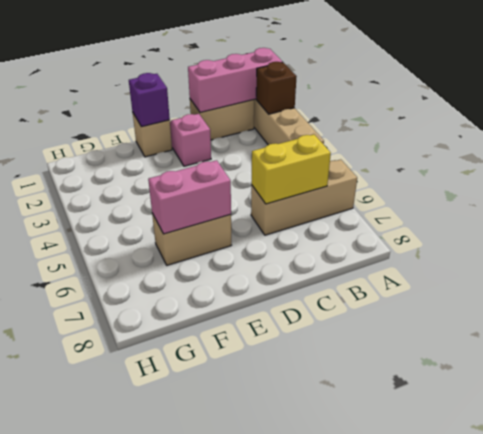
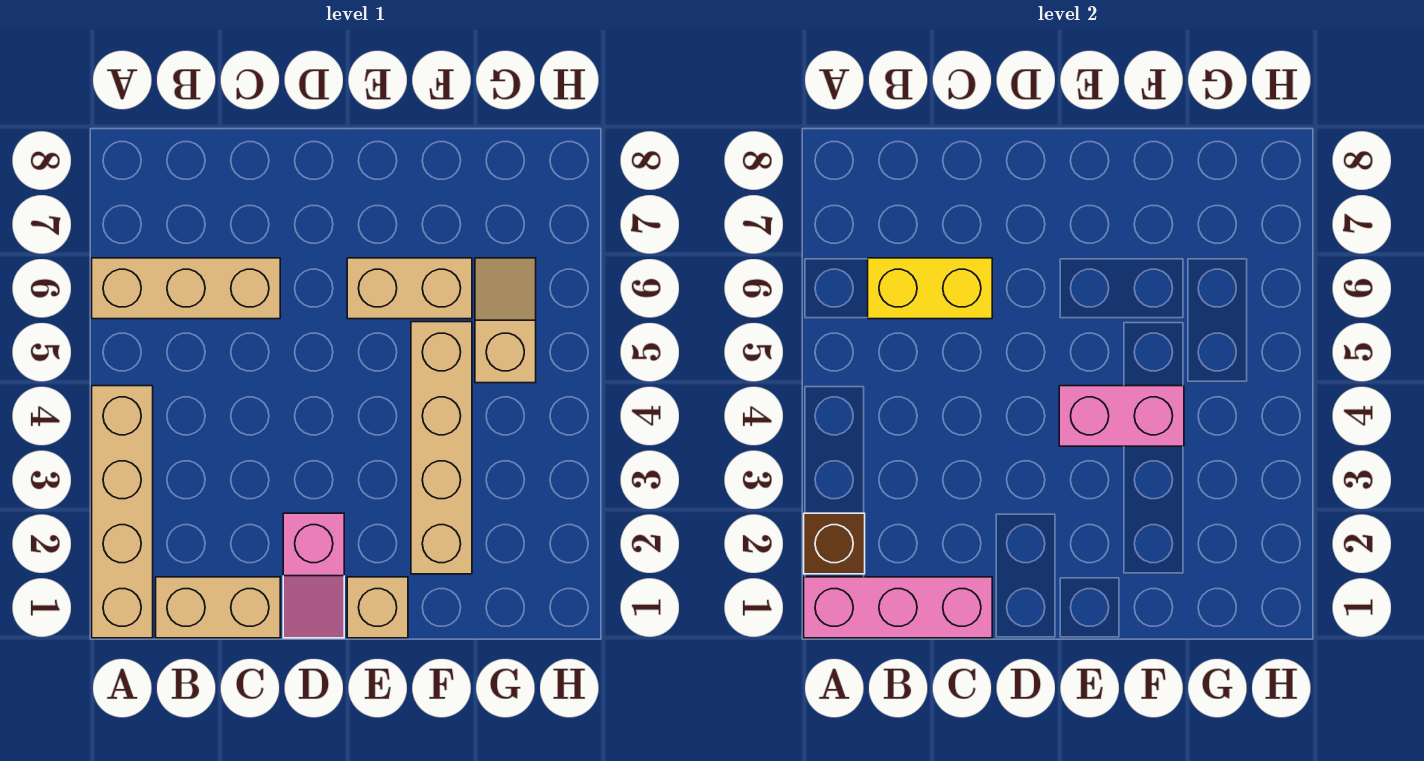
purple 1x1 brick [129,73,170,127] -> none
pink 1x2 brick [148,160,231,234] -> pink 1x2 brick moved to [1059,386,1184,446]
none -> tan 1x4 brick [411,322,472,574]
none -> tan 1x2 slope [475,258,536,383]

